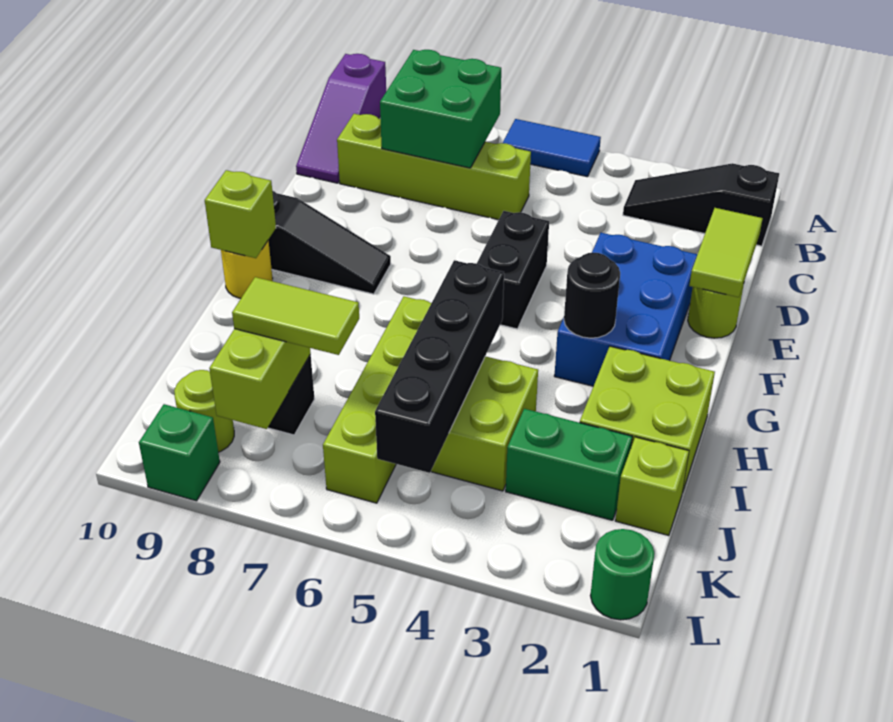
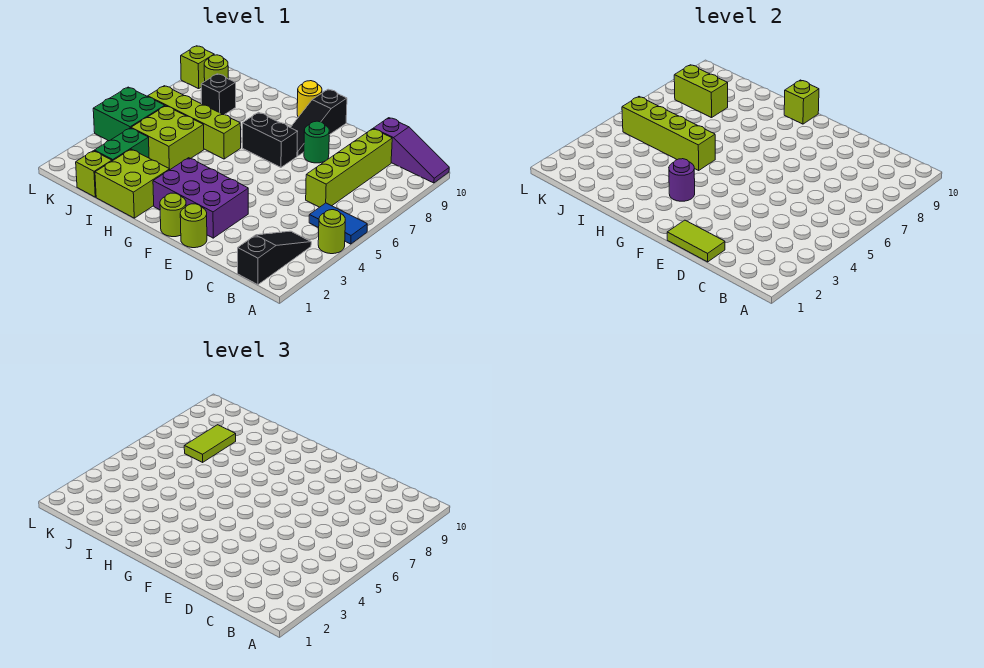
none -> lime 1x1 round brick [318,210,345,254]
blue 1x2 tile [503,119,601,177] -> blue 1x2 tile turned to [309,203,367,244]
purple 1x3 slope [296,54,386,183] -> purple 1x3 slope turned to [373,118,449,183]
green 2x2 brick [380,50,501,168] -> green 2x2 brick moved to [93,87,165,141]
blue 2x3 brick [554,233,697,386] -> purple 2x3 brick [153,158,248,238]
black 1x2 brick [477,211,549,329] -> black 1x2 brick moved to [242,112,298,167]
none -> lime 1x1 round brick [160,193,186,237]
black 1x1 round brick [564,253,620,338] -> purple 1x1 round brick [669,159,695,201]
black 1x4 brick [375,260,504,473] -> lime 1x4 brick [622,97,715,170]
green 1x1 round brick [590,529,654,620] -> green 1x1 round brick moved to [304,121,329,163]
green 1x1 brick [139,404,220,501] -> lime 1x1 brick [181,46,214,89]

